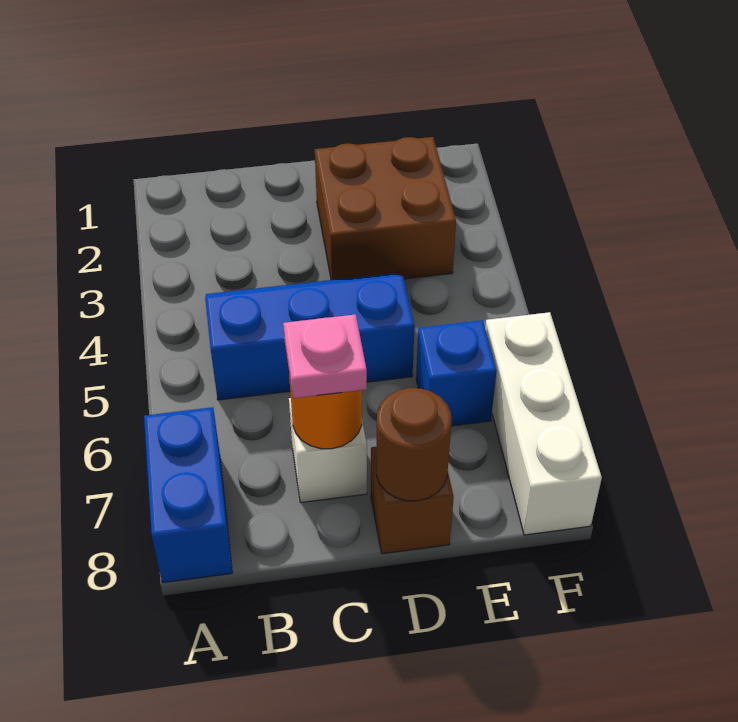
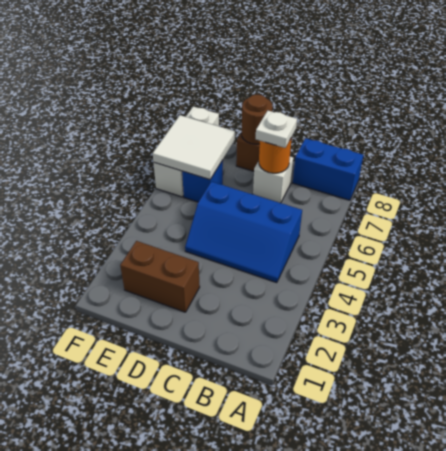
blue 1x2 brick [144,407,232,583] -> blue 1x2 brick turned to [293,138,363,200]
pink 1x1 plate [283,314,367,398] -> white 1x1 plate [256,111,297,148]
brown 2x2 brick [315,137,456,280] -> brown 1x2 brick [120,241,200,312]
none -> white 2x2 tile [153,115,235,180]

